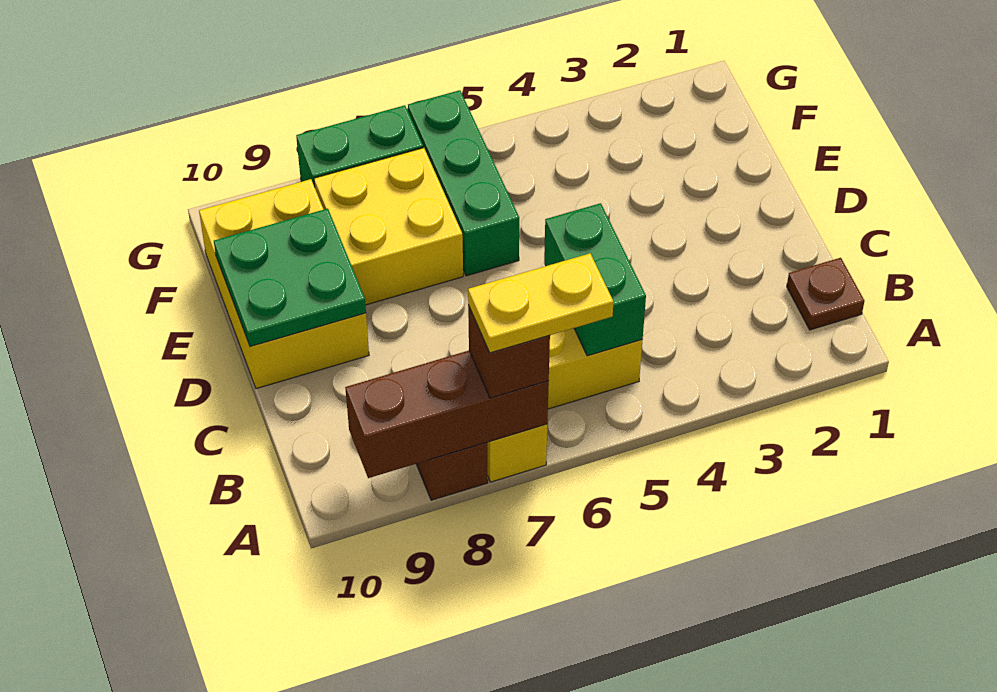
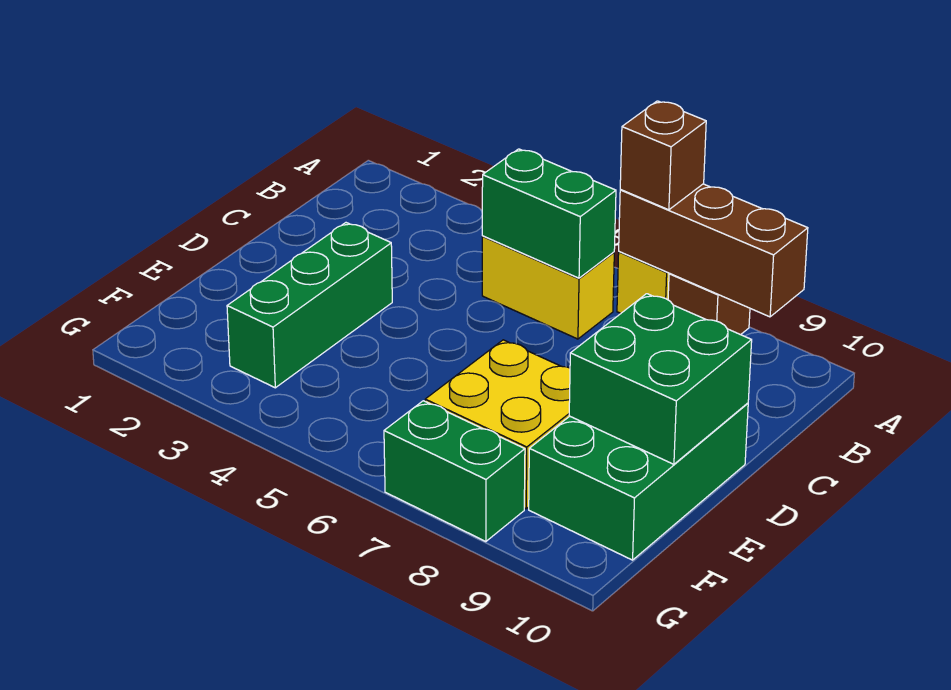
yellow 1x2 plate [468,254,614,353] -> none
brown 1x1 plate [787,258,864,330] -> none
green 1x2 brick [544,203,646,356] -> green 1x2 brick turned to [482,149,616,278]
yellow 2x3 brick [199,179,369,389] -> green 2x3 brick [529,403,748,560]
green 2x2 plate [214,209,366,346] -> green 2x2 brick [569,294,752,464]
green 1x3 brick [408,90,519,276] -> green 1x3 brick moved to [227,223,392,388]

